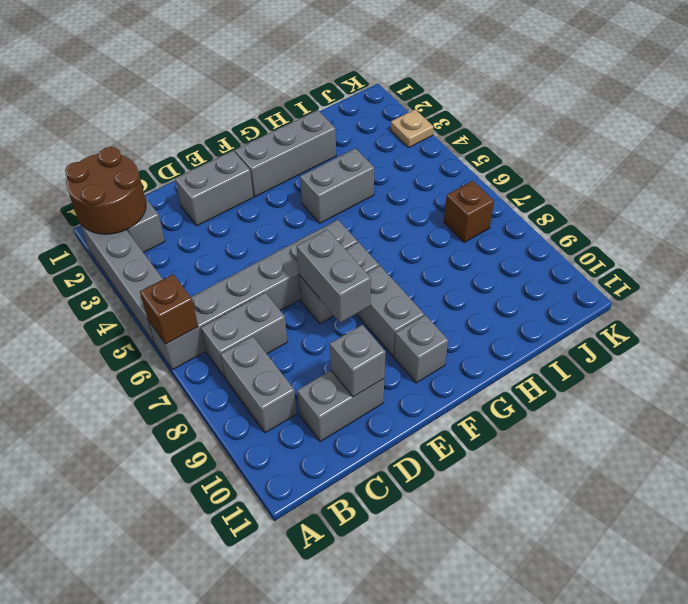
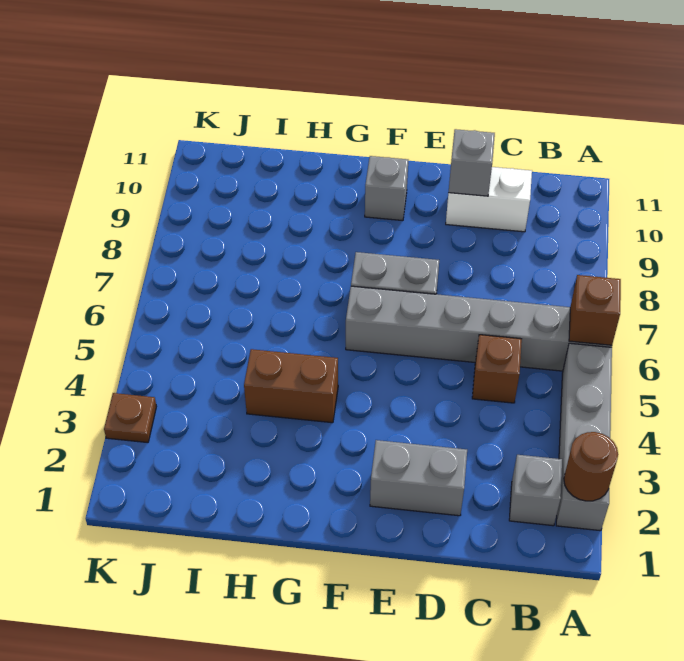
brown 2x2 round brick [65,147,146,234] -> brown 1x1 round brick [564,432,618,501]
grey 1x2 brick [201,293,287,377] -> none
grey 1x2 brick [221,336,297,433] -> none
grey 1x2 brick [297,371,384,442] -> white 1x2 brick [446,167,532,232]
grey 1x2 brick [297,230,371,323] -> none
grey 1x3 brick [235,110,336,197] -> none
grey 1x2 brick [357,266,424,356] -> none
grey 1x2 brick [300,148,374,223] -> brown 1x2 brick [244,349,338,423]
brown 1x1 brick [444,181,494,243] -> brown 1x1 brick moved to [472,335,522,403]
tan 1x1 plate [391,109,434,147] -> brown 1x1 plate [104,393,156,443]

